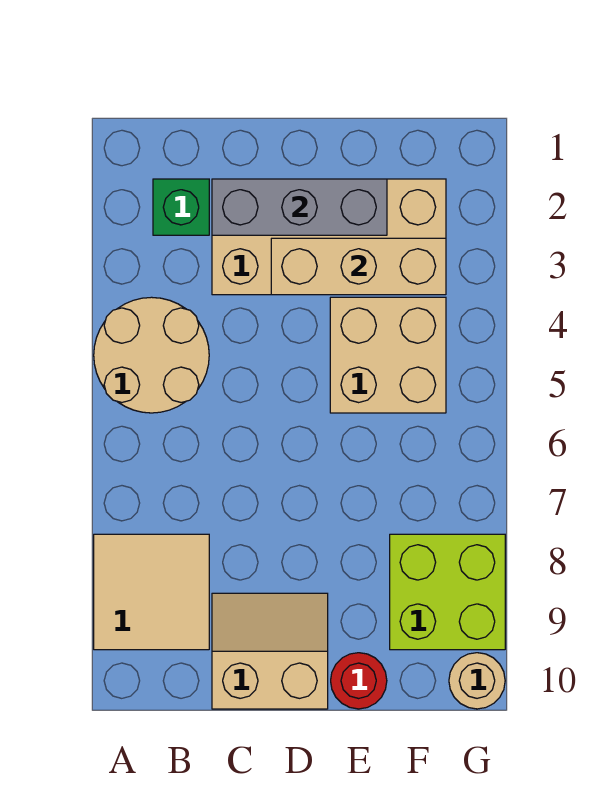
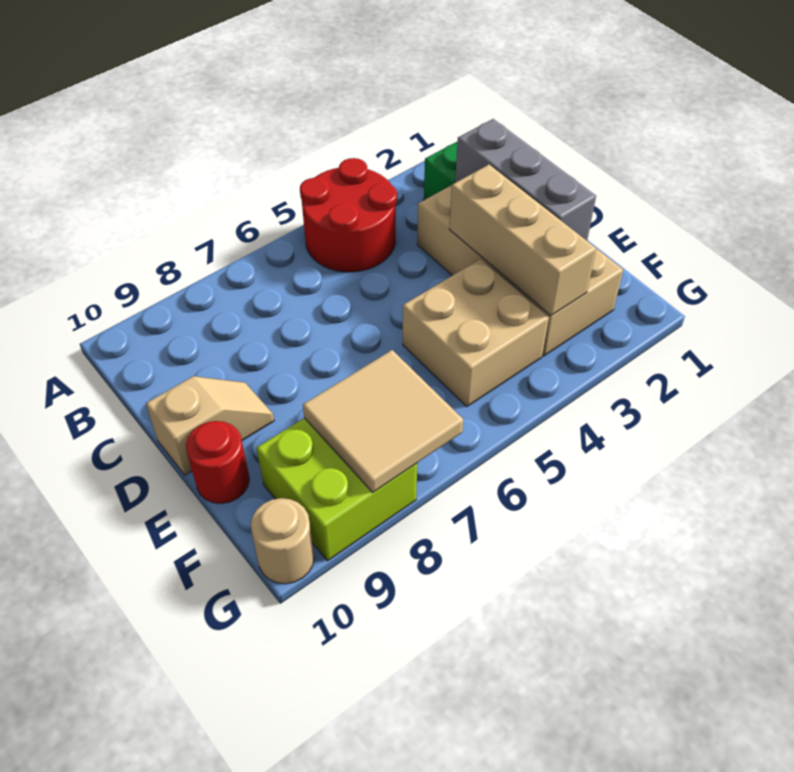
tan 2x2 round brick [94,297,209,413] -> red 2x2 round brick [300,158,397,272]
tan 2x2 tile [94,534,209,650] -> tan 2x2 tile moved to [303,350,463,492]
tan 2x2 slope [212,593,328,709] -> tan 1x2 slope [146,376,274,475]

